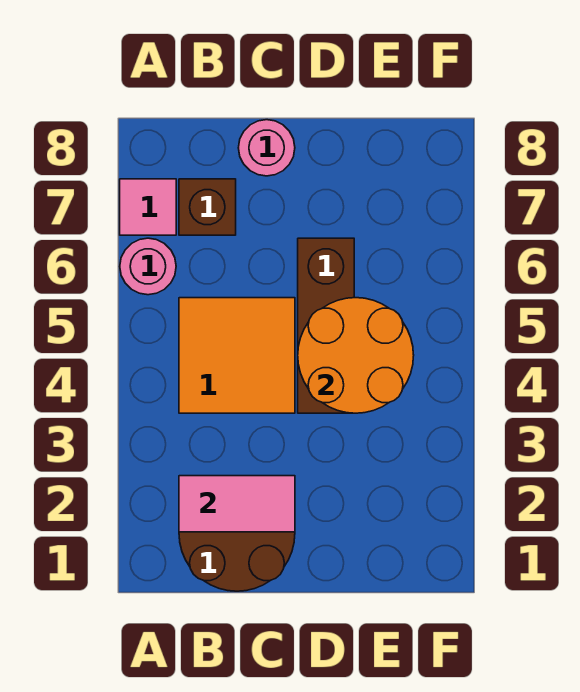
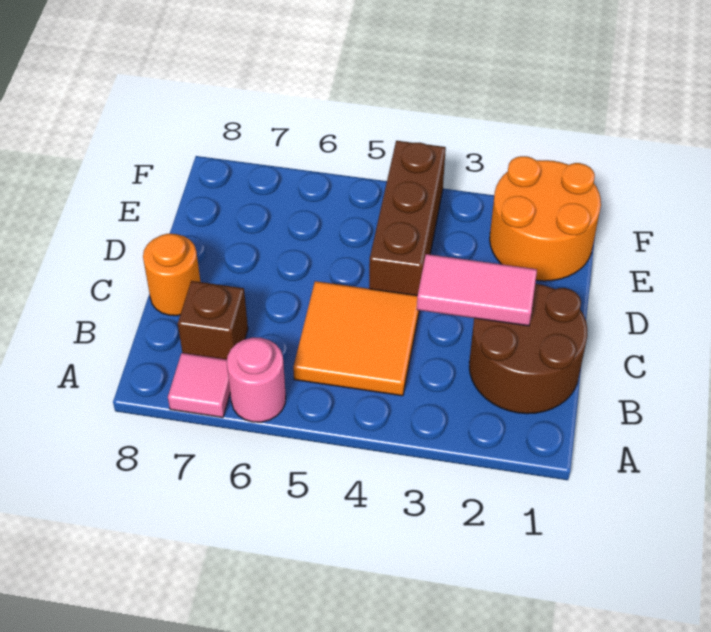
pink 1x2 tile [179,476,295,532] -> pink 1x2 tile turned to [417,254,537,326]
pink 1x1 round brick [238,120,295,176] -> orange 1x1 round brick [143,234,200,316]
brown 1x3 brick [298,238,354,413] -> brown 1x3 brick turned to [369,141,446,296]
orange 2x2 round brick [298,298,414,413] -> orange 2x2 round brick moved to [490,156,601,281]

